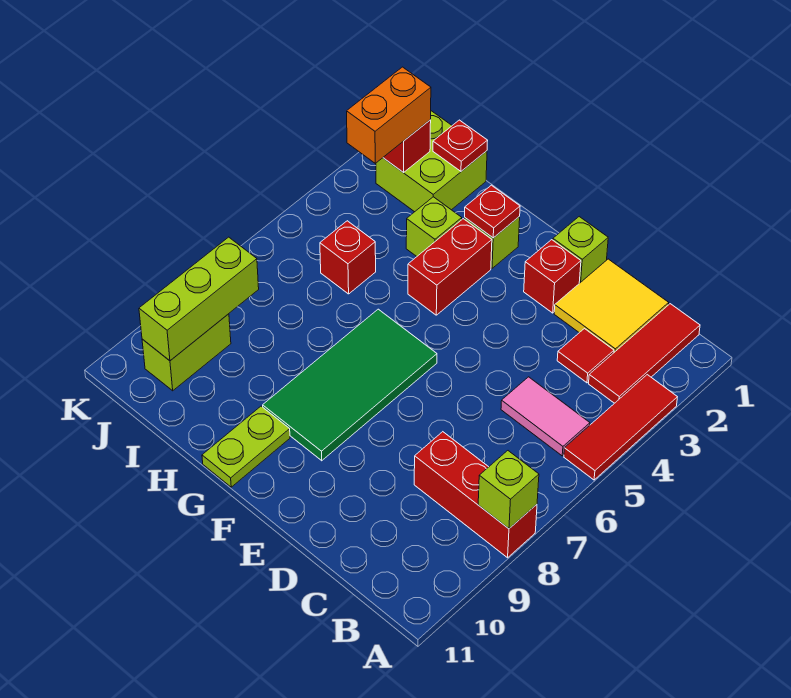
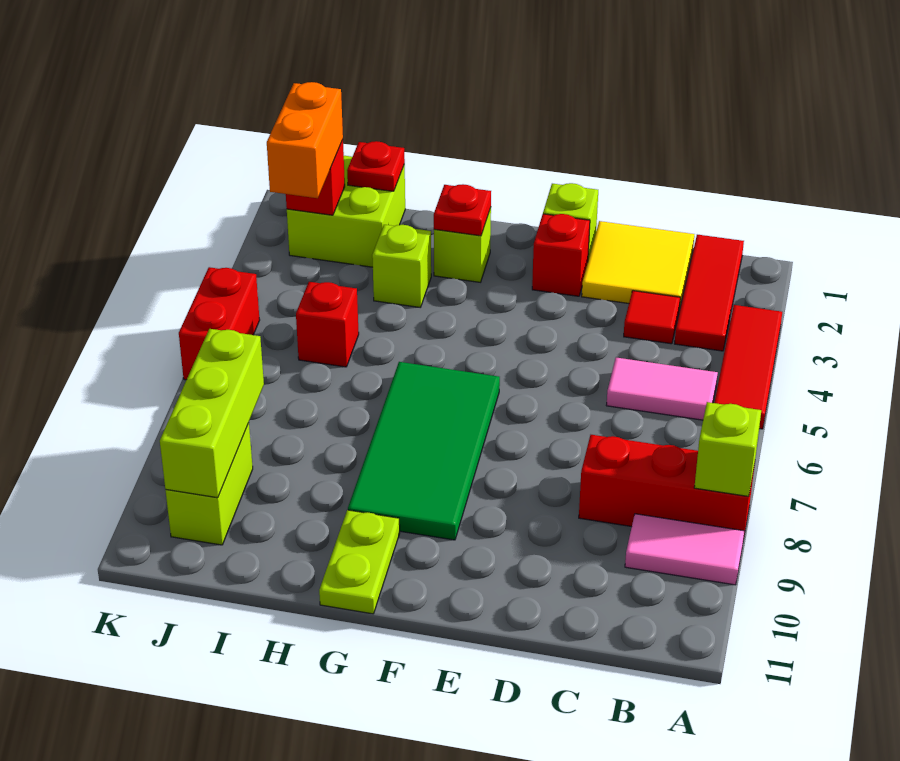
none -> pink 1x2 tile [625,514,744,585]
red 1x2 brick [408,219,492,315] -> red 1x2 brick moved to [179,267,260,380]

